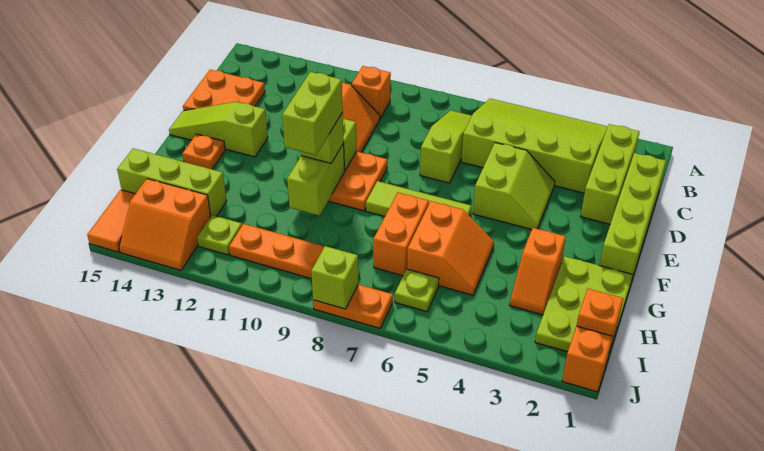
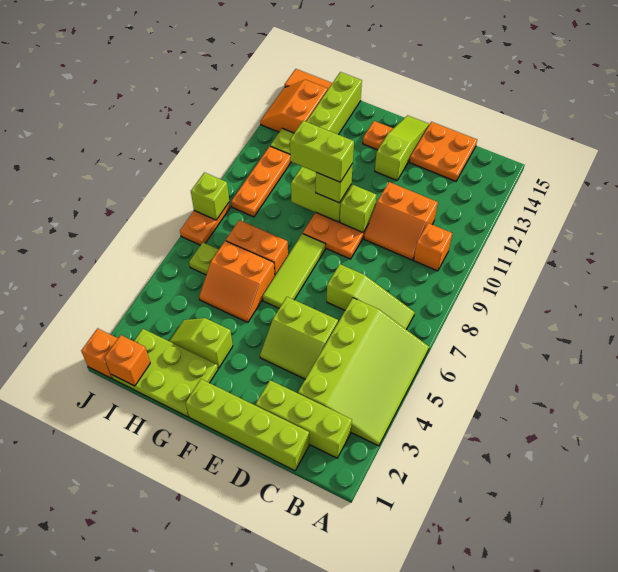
orange 1x2 slope [510,228,566,315] -> lime 1x2 slope [169,318,233,368]

